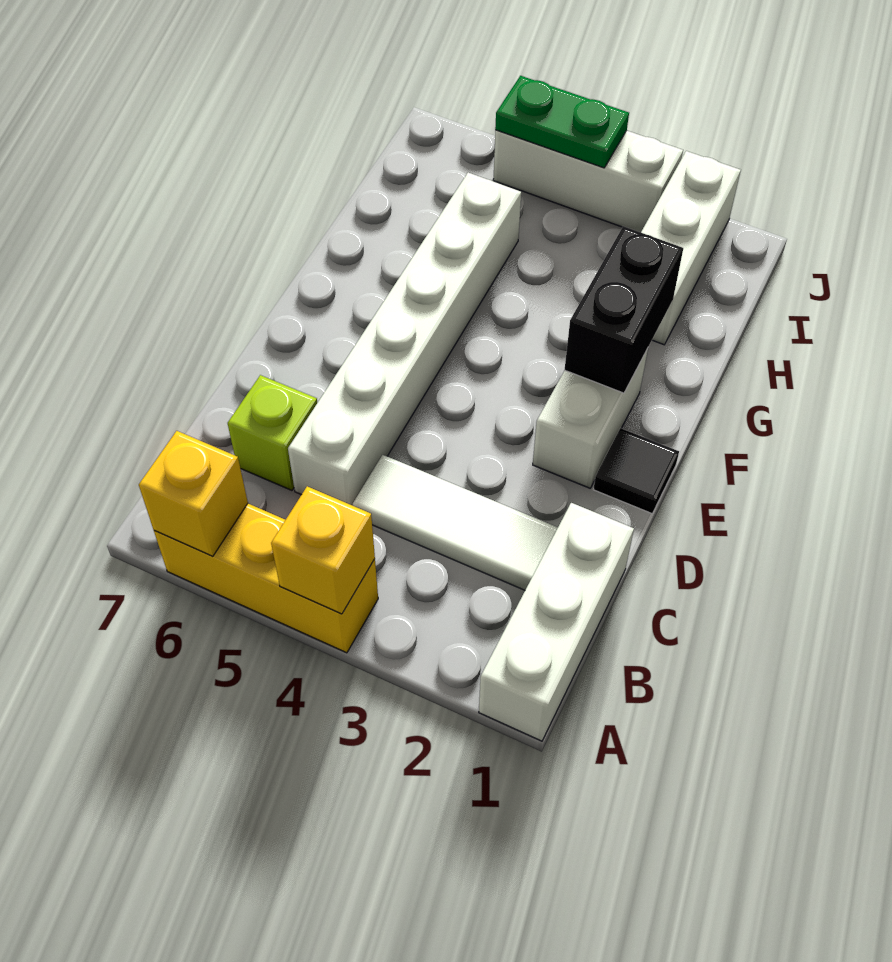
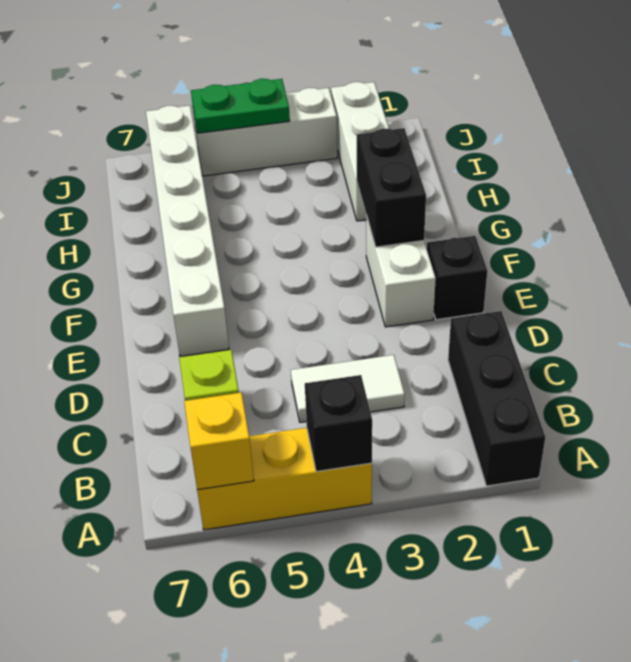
white 1x3 brick [479,503,634,741] -> black 1x3 brick [448,311,545,486]
yellow 1x1 brick [271,486,375,614] -> black 1x1 brick [305,375,372,472]
white 1x3 tile [353,455,558,590] -> white 1x2 tile [291,355,405,422]
white 1x6 brick [288,173,521,506] -> white 1x6 brick moved to [146,106,229,356]
black 1x1 tile [593,428,679,513] -> black 1x1 brick [427,236,487,320]

